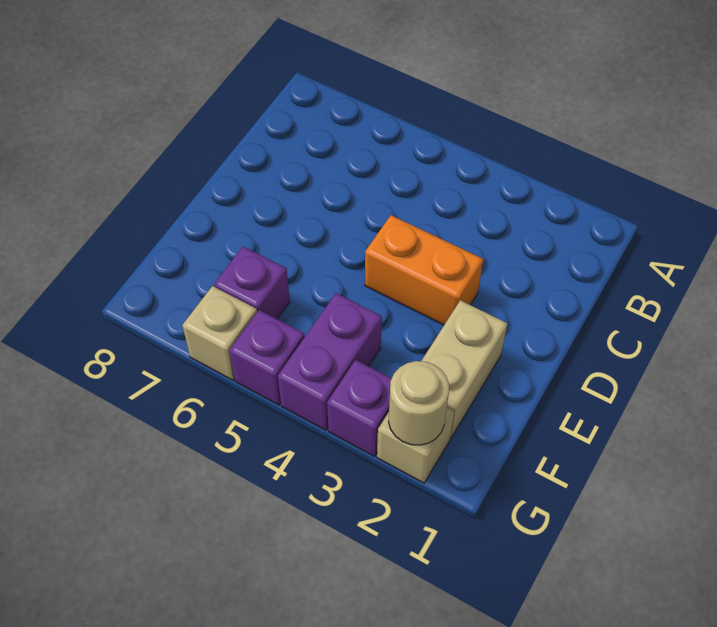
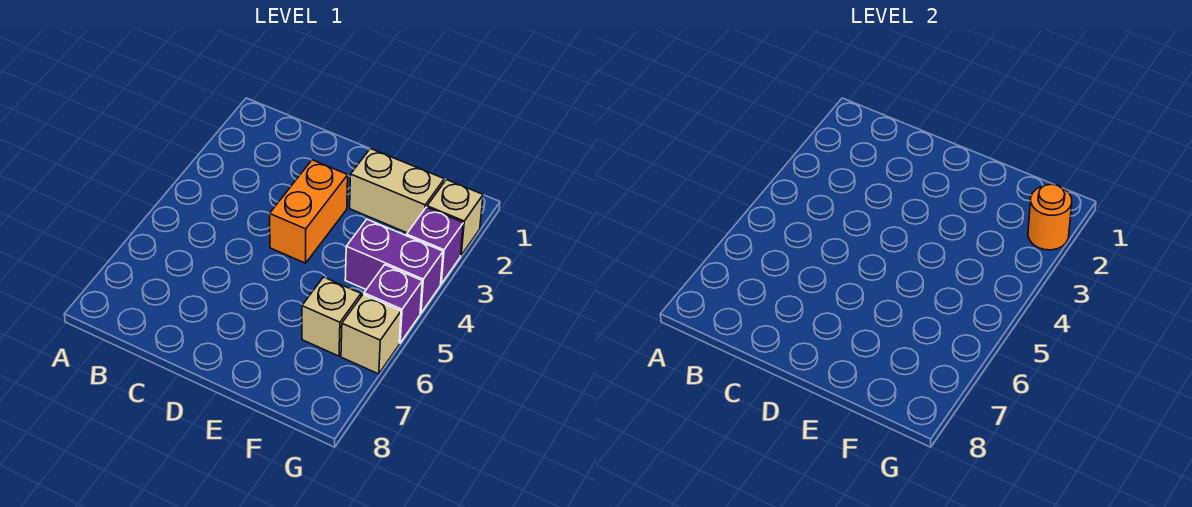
purple 1x1 brick [214,247,290,319] -> tan 1x1 brick [302,277,361,356]
tan 1x1 round brick [388,361,449,445] -> orange 1x1 round brick [1028,184,1072,250]

